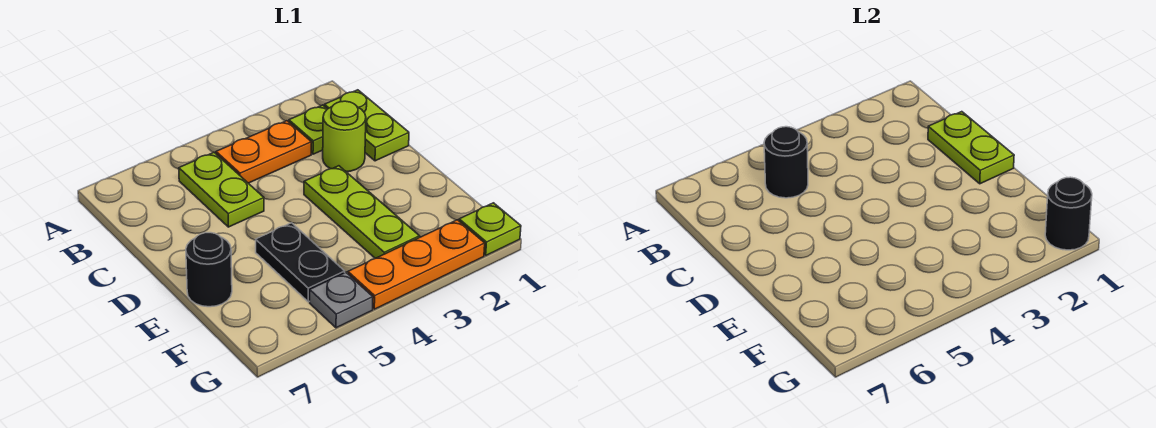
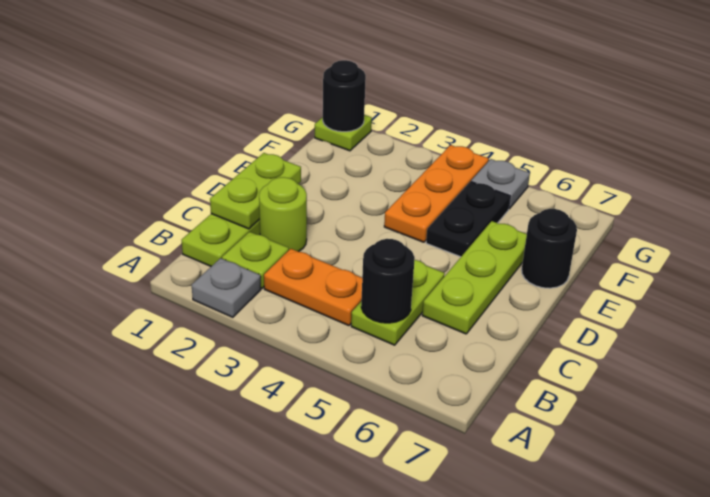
none -> grey 1x1 plate [192,258,261,317]
lime 1x3 plate [304,166,420,258] -> lime 1x3 plate moved to [422,221,527,334]
orange 1x3 plate [348,220,485,309] -> orange 1x3 plate turned to [384,145,489,242]

